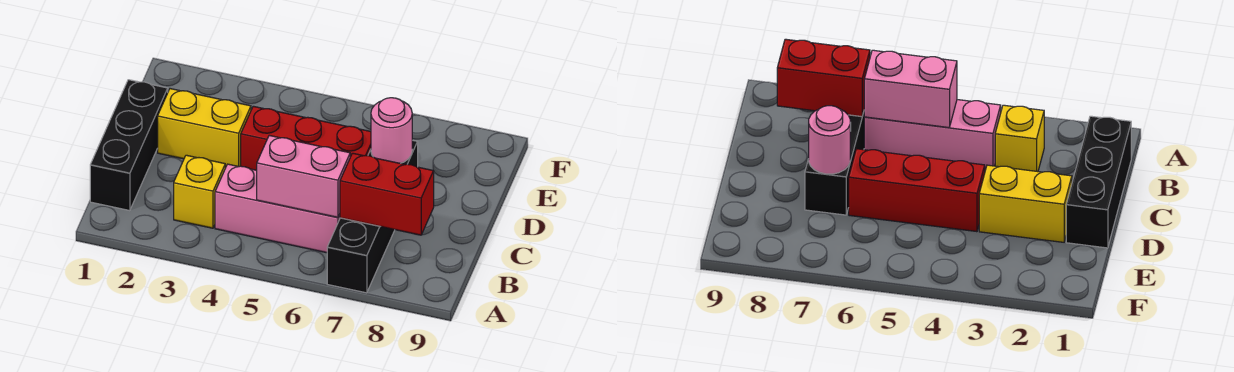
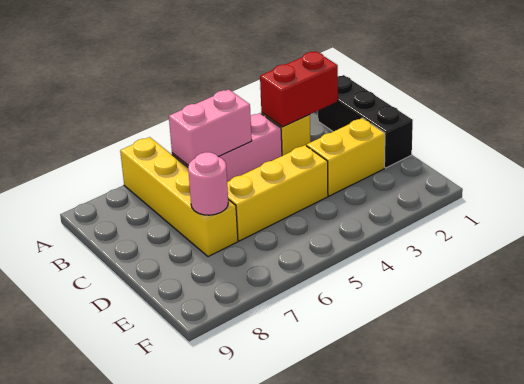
black 1x4 brick [327,140,418,293] -> yellow 1x4 brick [120,137,238,257]
red 1x2 brick [340,153,434,235] -> red 1x2 brick moved to [260,51,338,127]
red 1x3 brick [241,106,371,170] -> yellow 1x3 brick [227,145,328,241]

